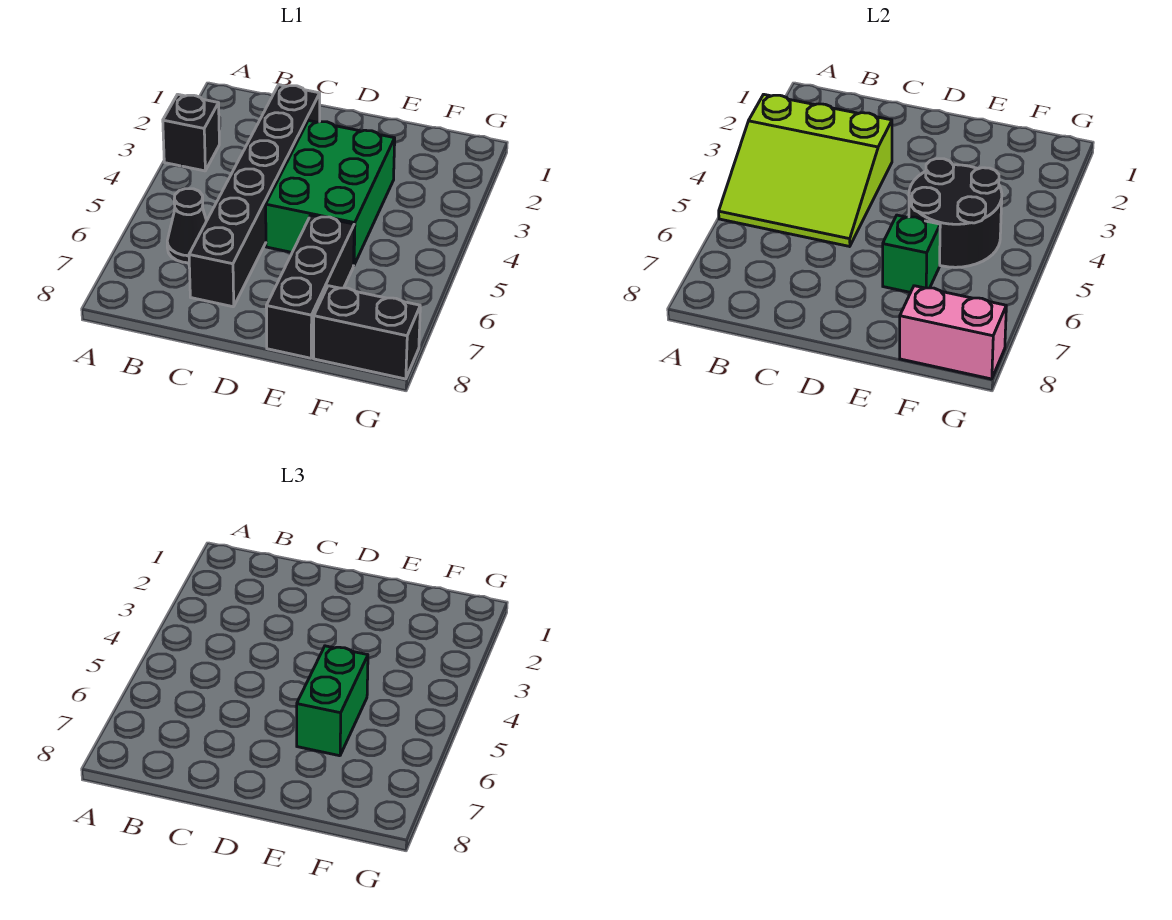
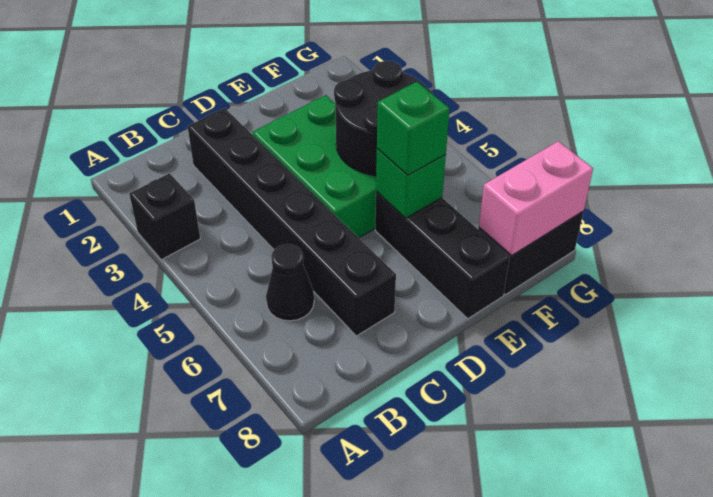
lime 3x3 slope [719,94,892,247] -> none
green 1x2 brick [297,646,368,756] -> green 1x1 brick [377,82,450,175]

